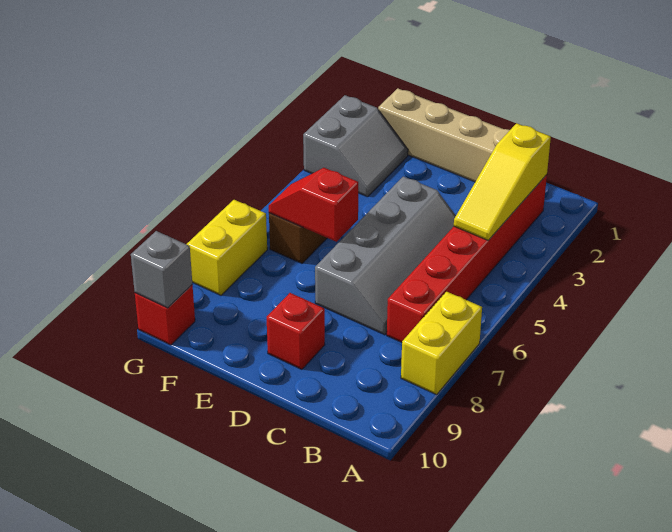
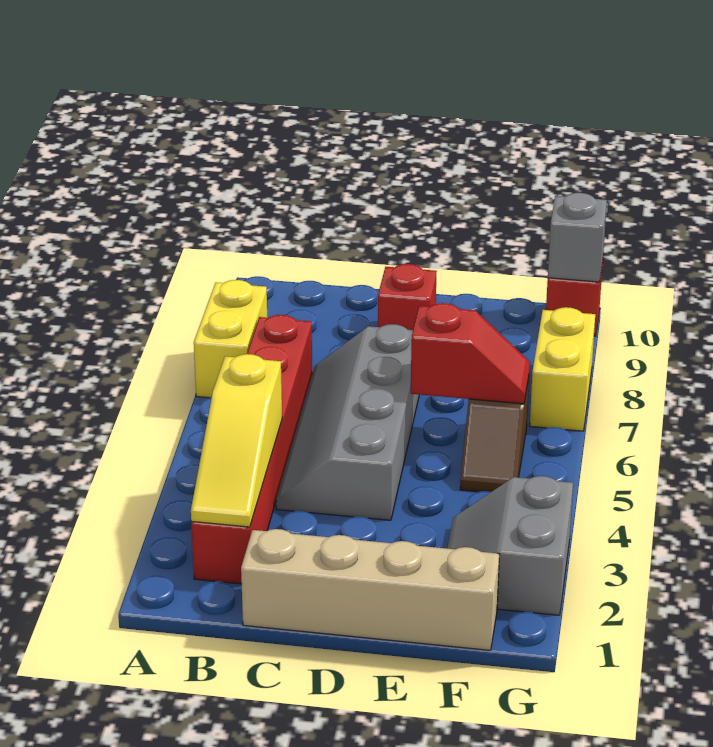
yellow 1x3 slope [454,123,551,240] -> yellow 1x3 slope turned to [191,354,282,527]

